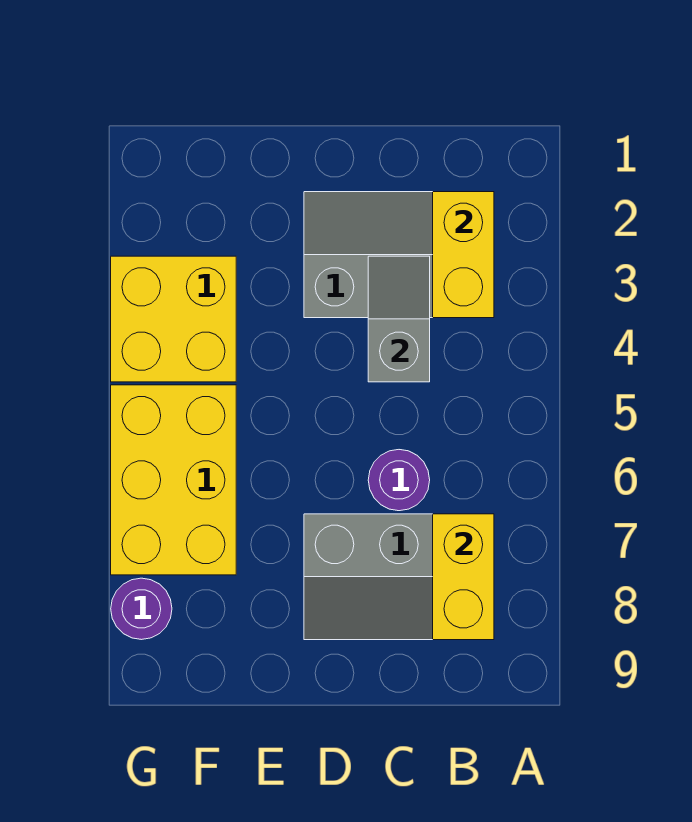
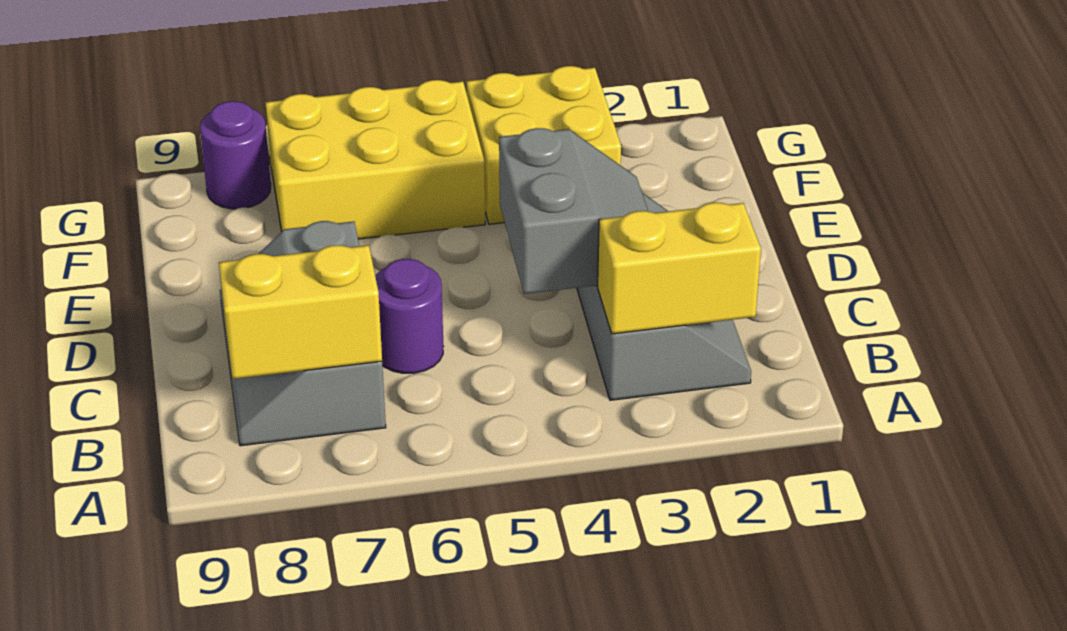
grey 1x2 slope [368,256,430,382] -> grey 2x2 slope [499,128,648,294]

